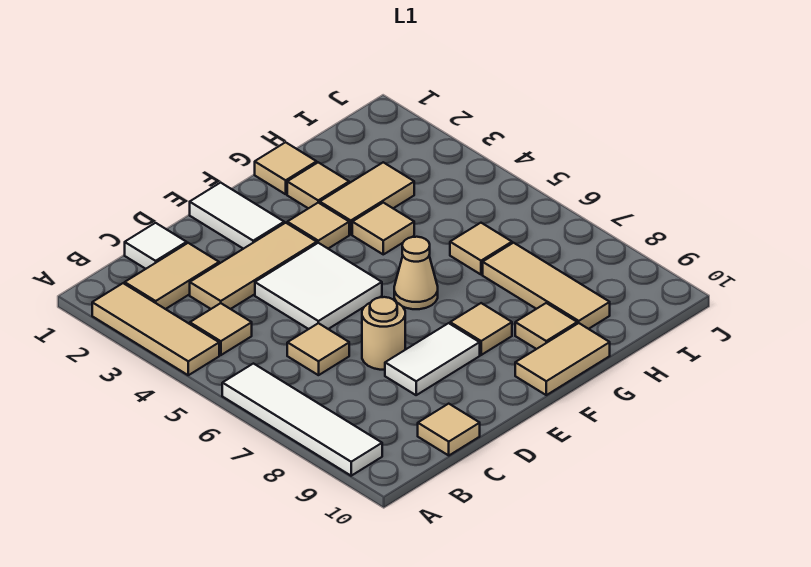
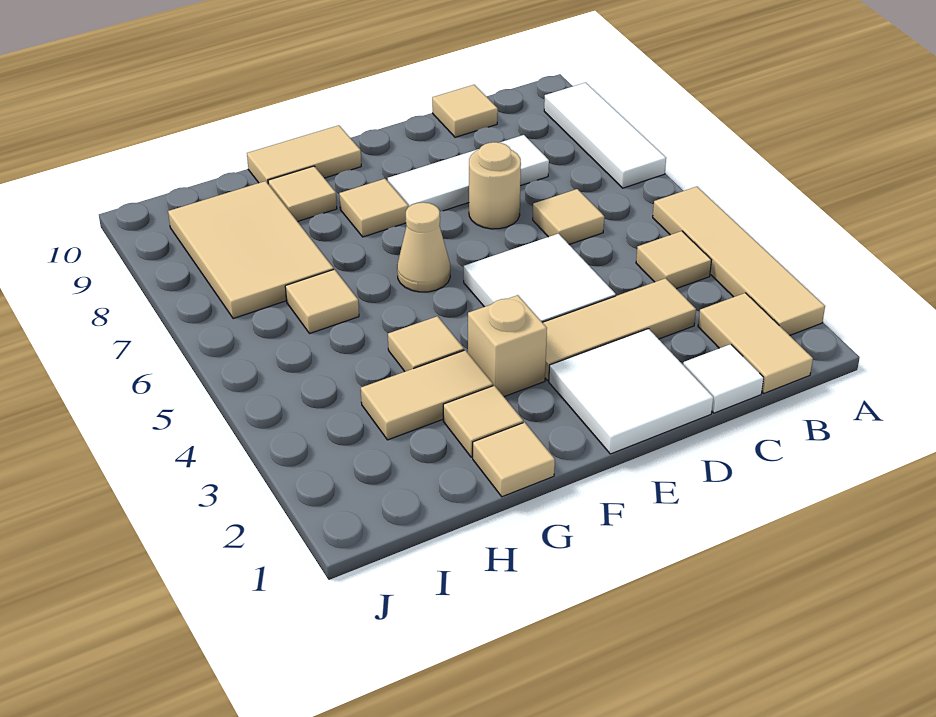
tan 1x3 tile [92,283,219,375] -> tan 1x4 tile [653,187,825,335]
white 1x4 tile [222,364,382,476] -> white 1x3 tile [544,83,666,188]
tan 1x2 tile [125,243,219,309] -> tan 1x2 tile turned to [698,293,813,393]
white 1x2 tile [385,323,480,395] -> white 1x3 tile [388,135,549,212]
white 1x2 tile [190,183,284,249] -> white 2x2 tile [549,329,713,454]
tan 1x1 tile [287,203,349,248] -> tan 1x1 brick [468,295,547,397]
tan 1x3 tile [483,243,610,329] -> tan 2x3 tile [168,181,334,319]

